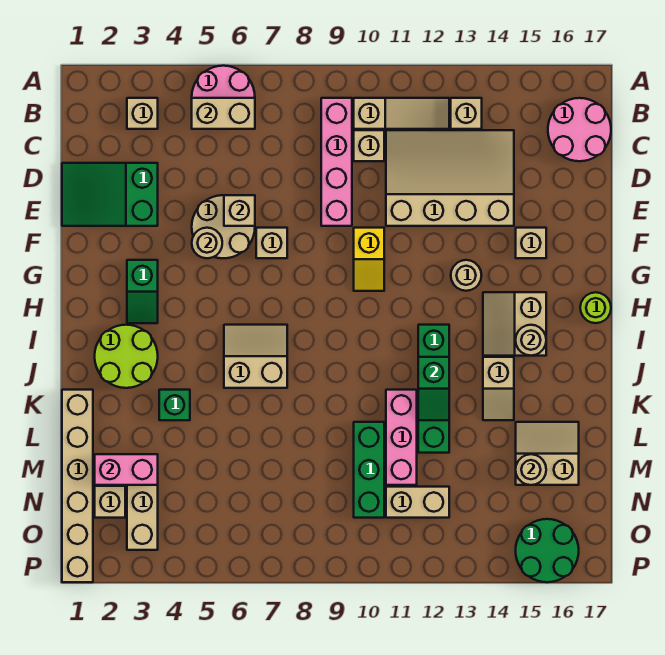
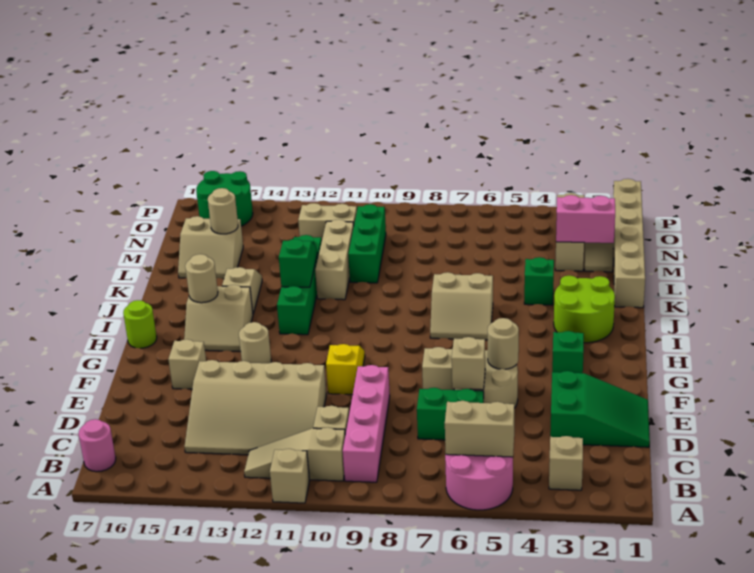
tan 1x1 brick [451,98,482,129] -> tan 1x1 brick moved to [270,449,309,503]
pink 2x2 round brick [548,98,611,161] -> pink 1x1 round brick [79,419,116,472]
none -> green 1x2 brick [417,388,484,440]
tan 2x2 slope [483,292,546,356] -> tan 2x2 slope turned to [184,285,253,352]
pink 1x3 brick [386,390,417,485] -> tan 1x3 brick [315,219,354,300]

